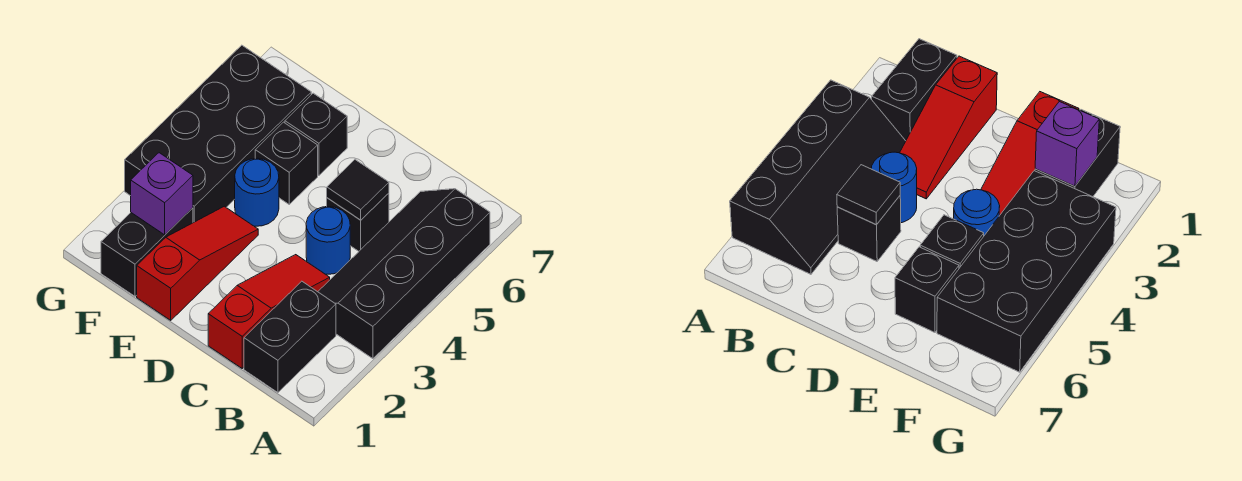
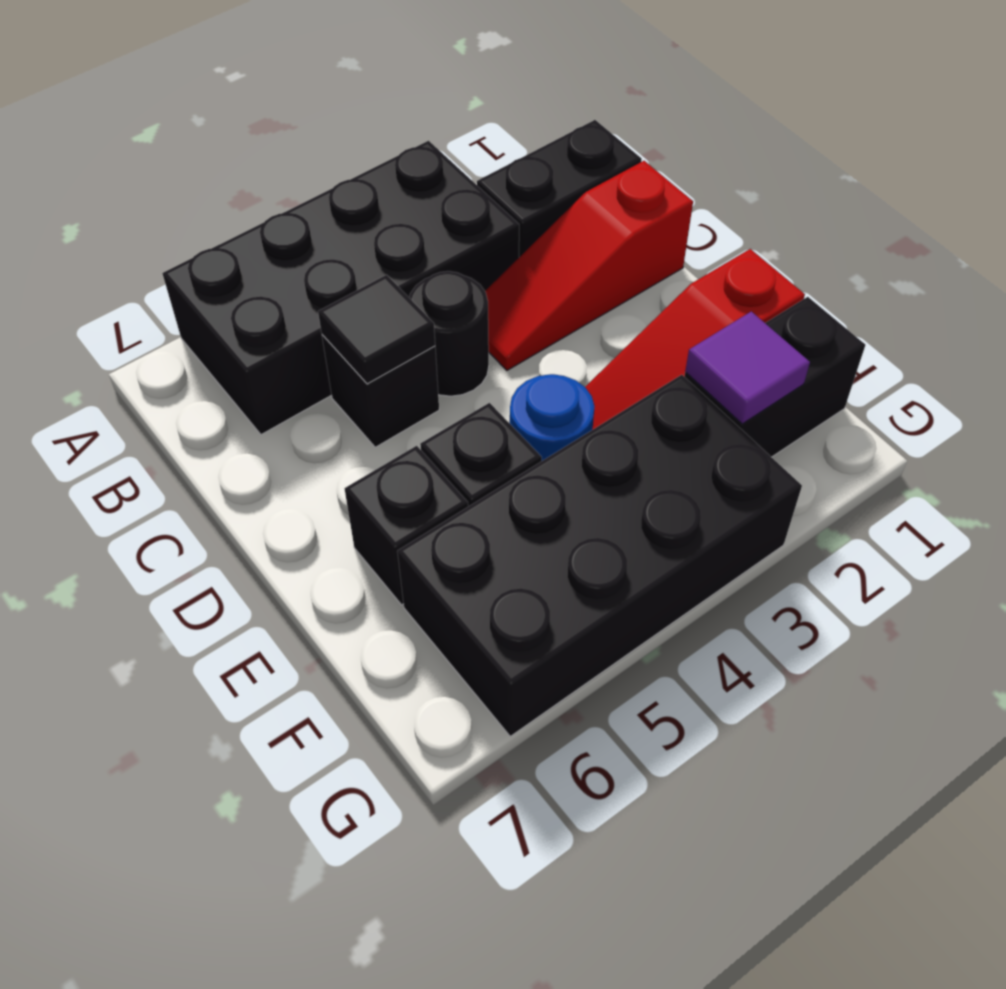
black 2x4 slope [318,189,490,359] -> black 2x4 brick [162,141,519,435]
blue 1x1 round brick [306,207,350,274] -> black 1x1 round brick [409,271,489,396]
purple 1x1 brick [131,153,193,235] -> purple 1x1 tile [685,311,810,424]

